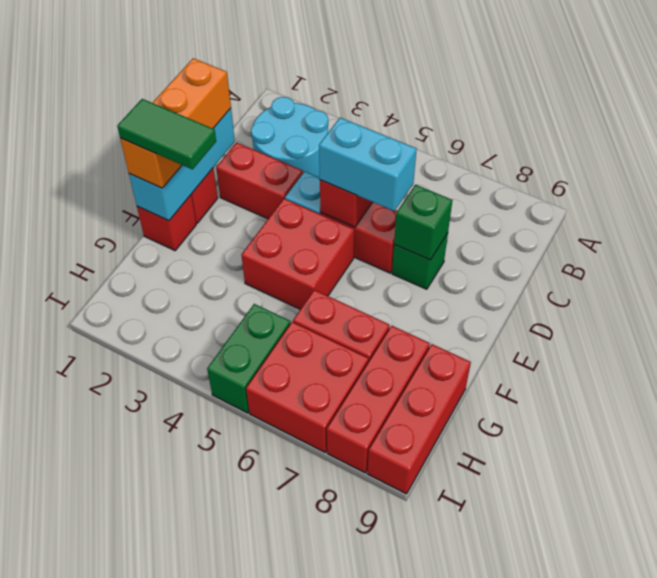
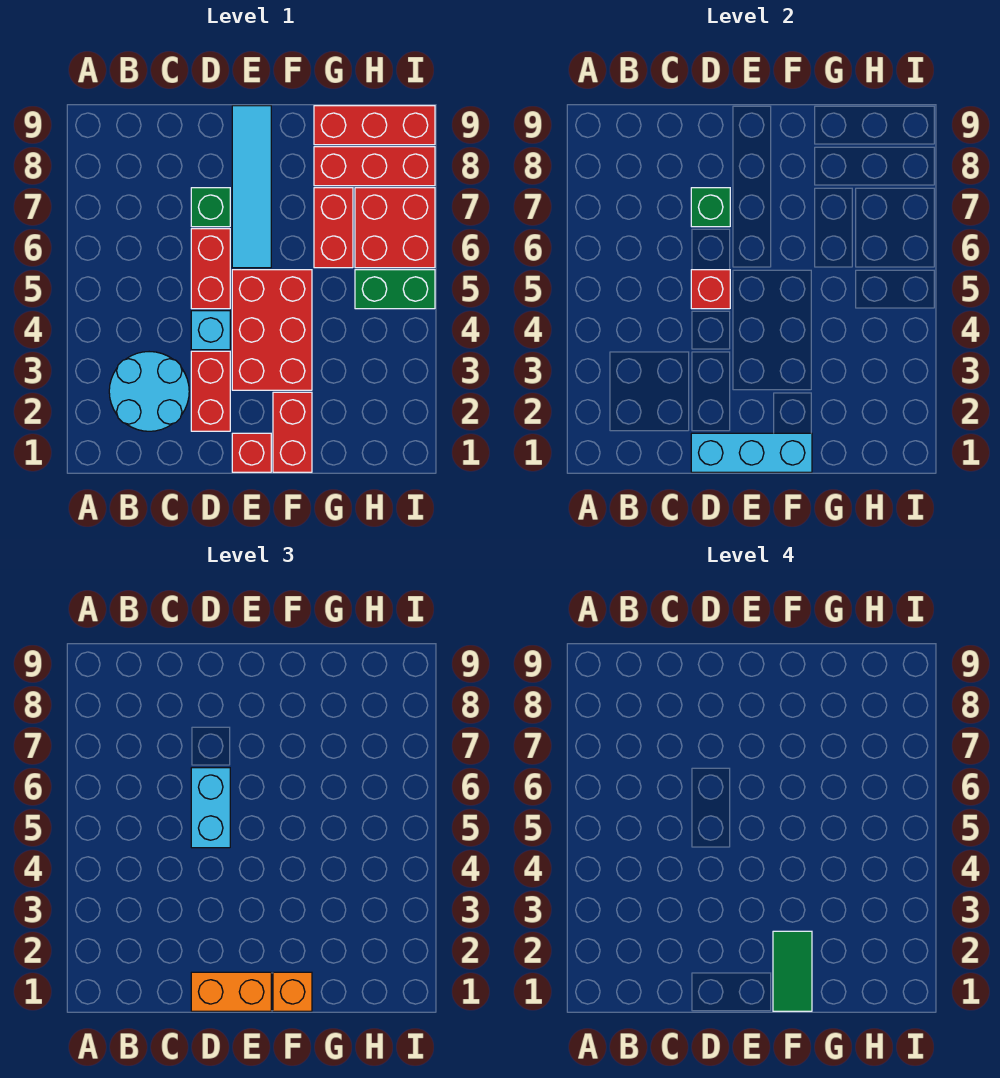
red 2x2 brick [241,199,354,309] -> red 2x3 brick [232,270,312,390]
none -> cyan 1x4 tile [232,106,271,268]
red 1x1 brick [137,195,196,251] -> red 1x2 brick [273,392,312,472]

